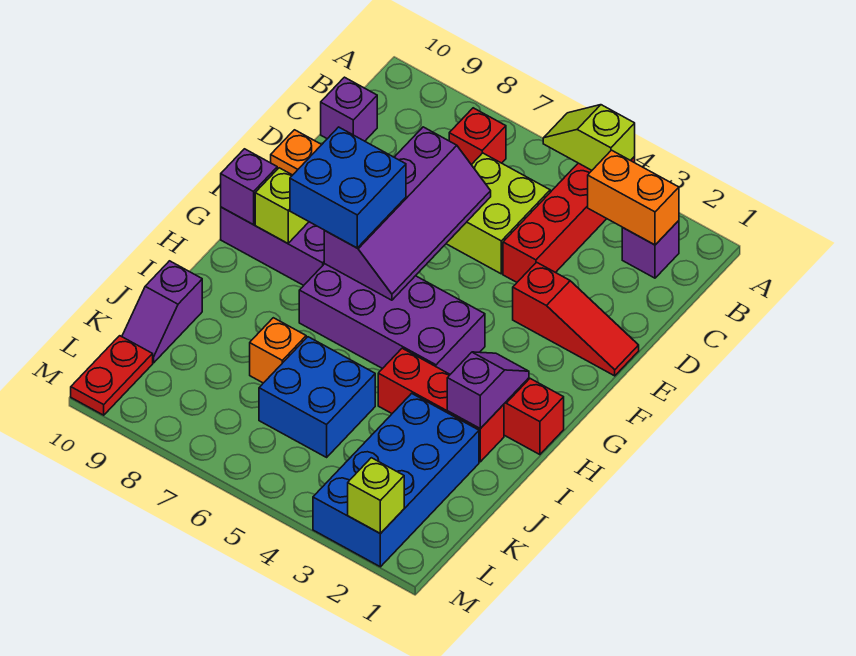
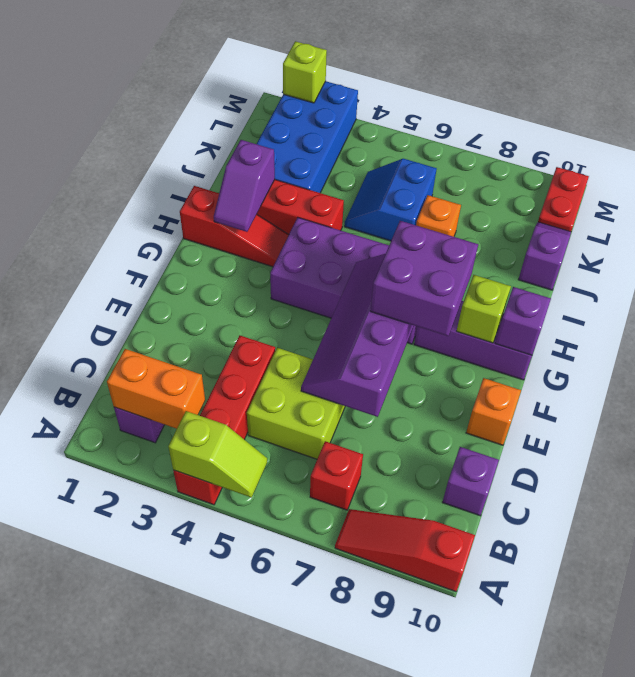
red 1x3 slope [513,262,639,376] -> red 1x3 slope moved to [335,509,475,592]
blue 2x2 brick [290,127,406,248] -> purple 2x2 brick [370,221,478,336]
blue 2x2 brick [259,337,375,457] -> blue 2x2 slope [344,159,437,241]

